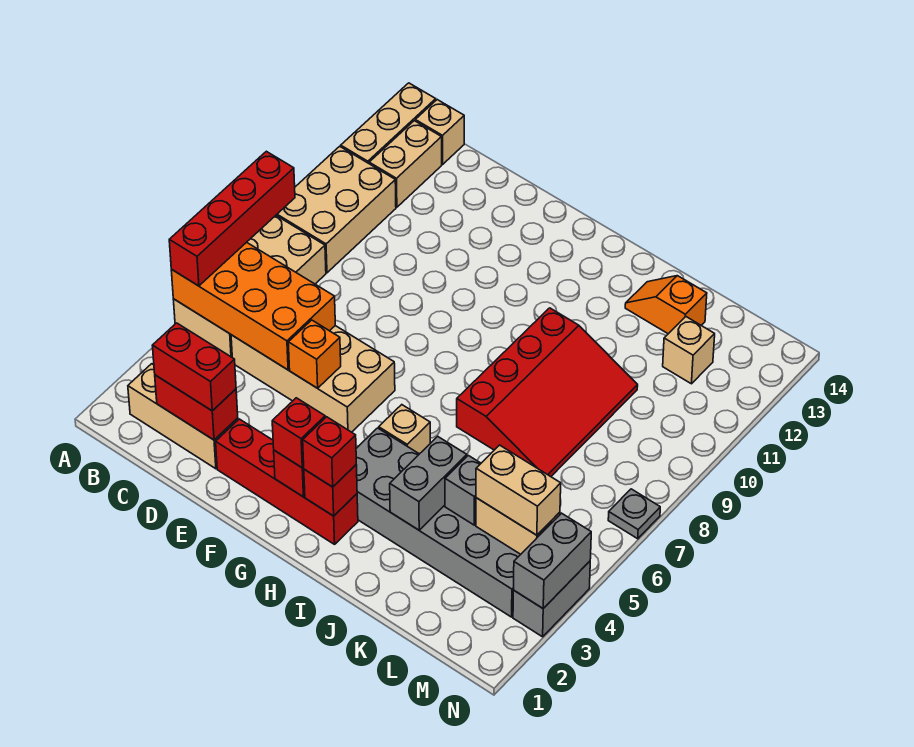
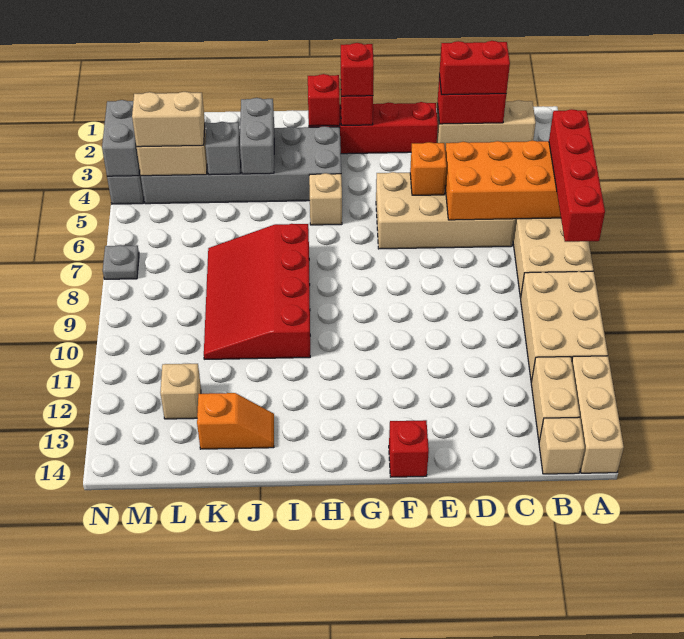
red 1x1 brick [303,417,356,487] -> red 1x1 brick moved to [389,420,429,477]

